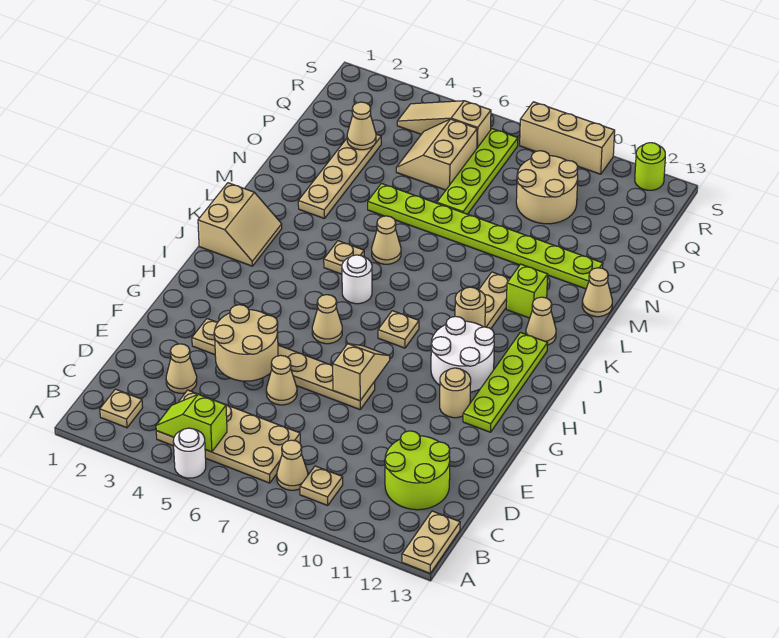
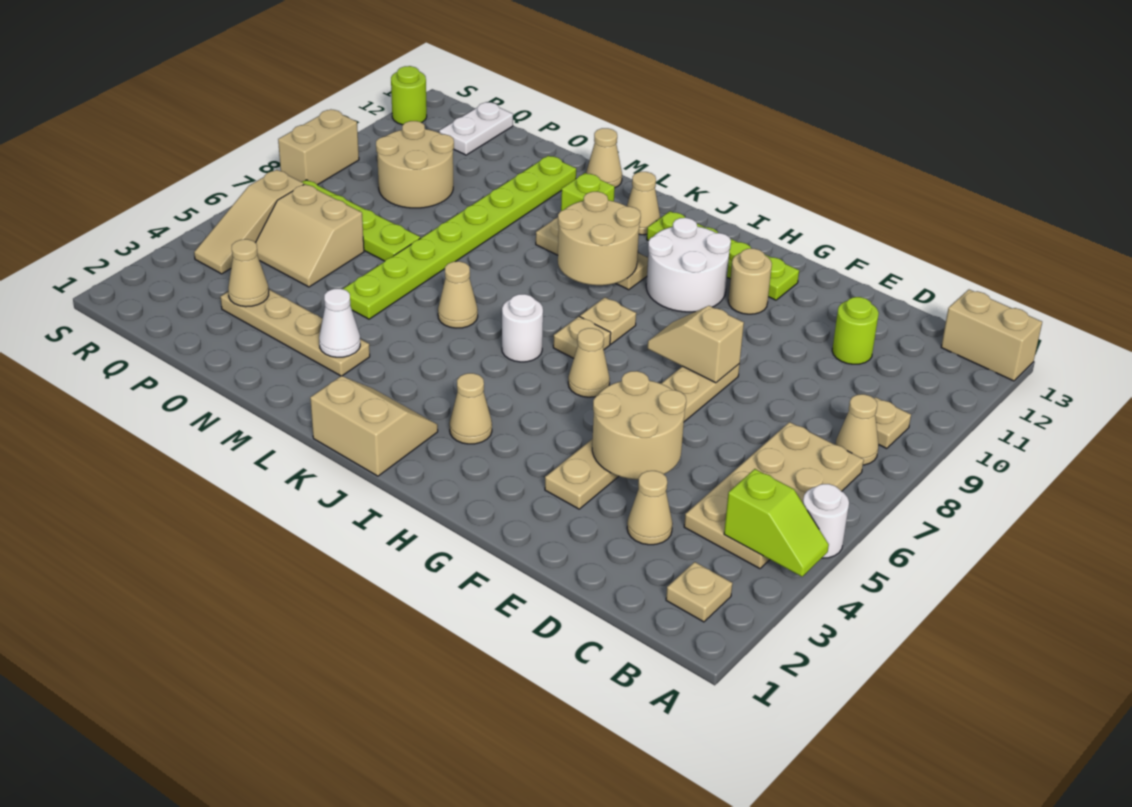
tan 1x2 plate [402,511,460,573] -> tan 1x2 brick [941,290,1042,381]
lime 1x2 slope [156,394,227,452] -> lime 1x2 slope turned to [724,469,829,577]
lime 2x2 round brick [385,431,450,510] -> lime 1x1 round brick [832,297,879,364]
tan 1x1 cone [266,355,297,405] -> tan 1x1 cone moved to [449,373,492,444]
tan 1x1 round brick [455,287,486,327] -> tan 2x2 round brick [558,192,641,285]
tan 1x1 plate [324,241,364,274] -> tan 1x1 plate moved to [553,317,611,358]
none -> white 1x1 cone [319,289,360,357]
none -> white 1x2 plate [439,102,513,155]
tan 1x3 brick [520,102,615,174] -> tan 1x2 brick [278,110,359,185]

